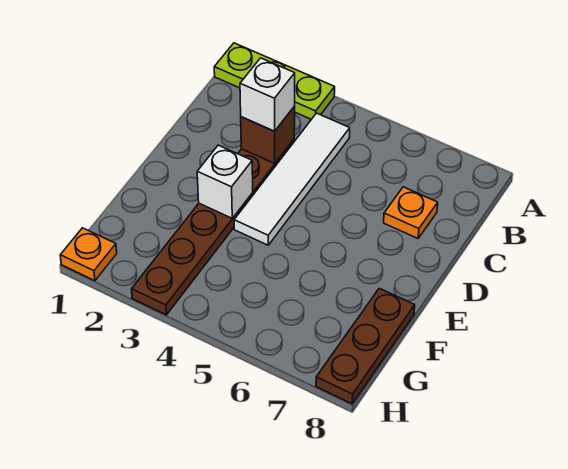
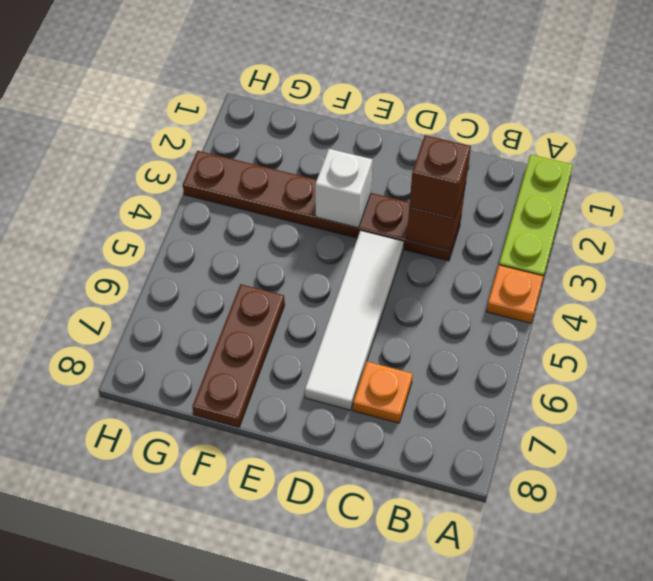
white 1x4 tile [234,113,350,245] -> white 1x4 tile turned to [305,231,404,410]
white 1x1 brick [240,58,295,131] -> brown 1x1 brick [409,135,471,218]
brown 1x3 plate [316,288,415,404] -> brown 1x3 plate turned to [192,284,285,427]
orange 1x1 plate [60,228,117,281] -> orange 1x1 plate moved to [487,265,544,323]

